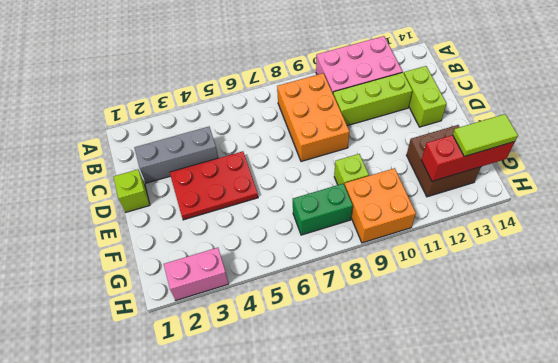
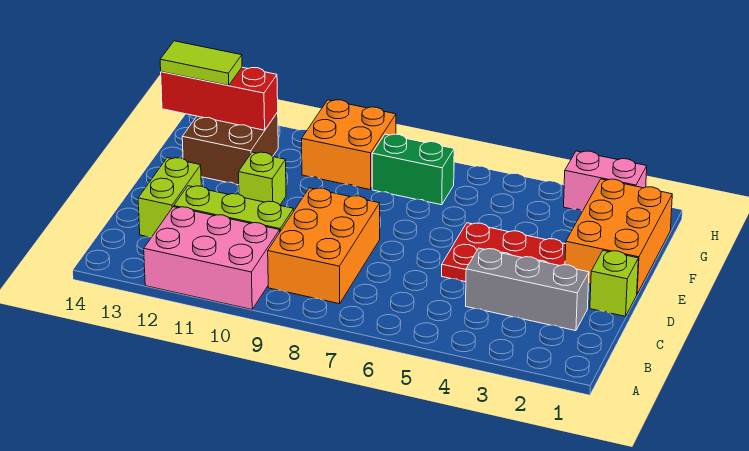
none -> orange 2x3 brick [565,179,672,294]
lime 1x1 brick [334,154,369,185] -> lime 1x1 brick moved to [238,152,286,205]

